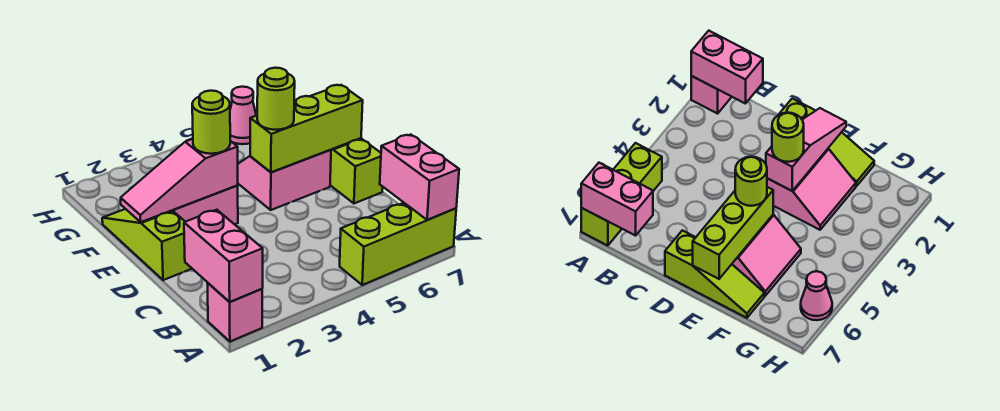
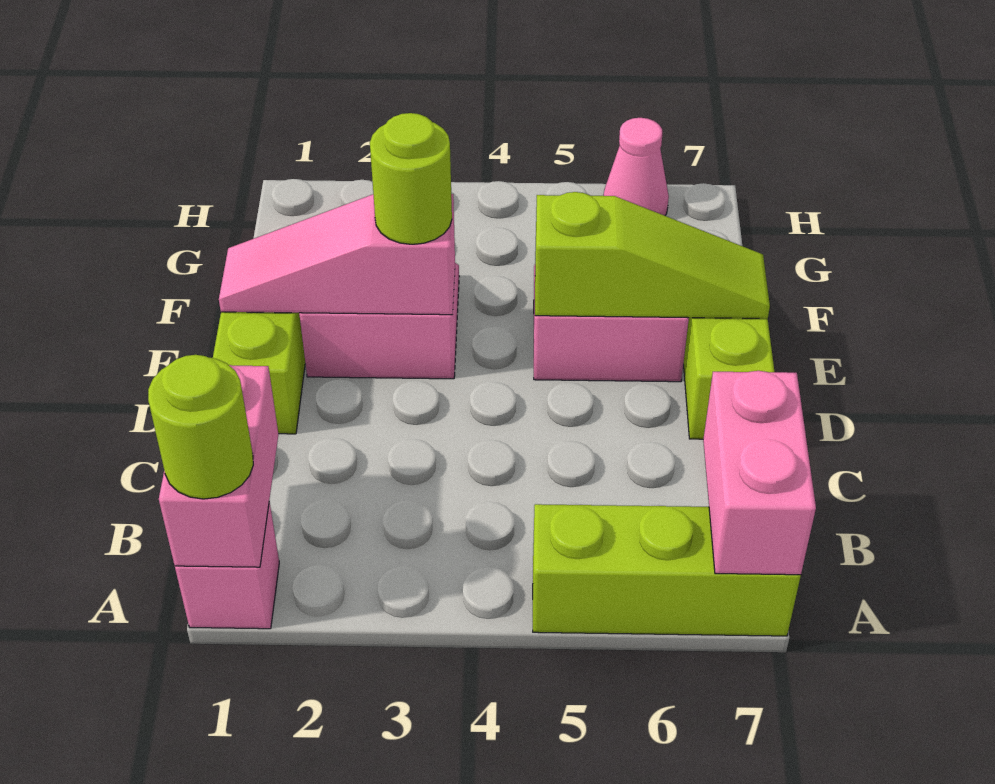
lime 1x3 brick [250,85,363,172] -> lime 1x3 slope [535,192,770,318]
lime 1x1 round brick [257,68,295,130] -> lime 1x1 round brick moved to [148,355,253,499]

